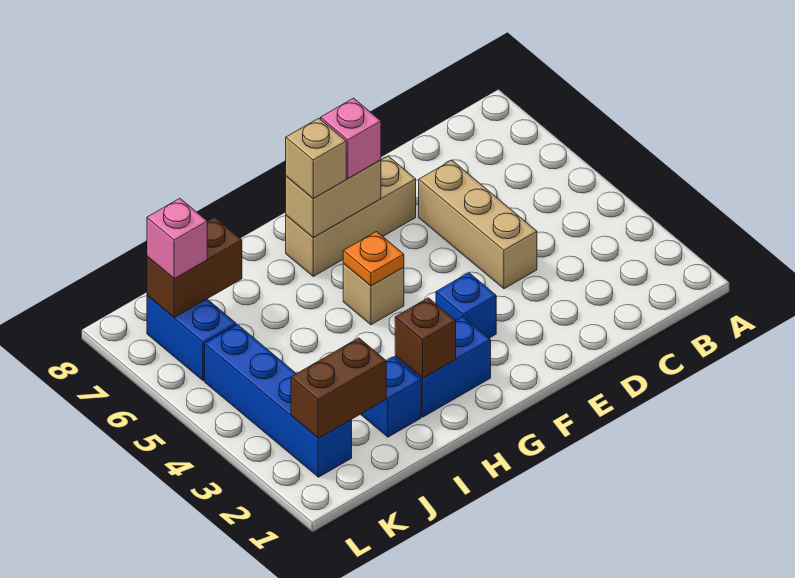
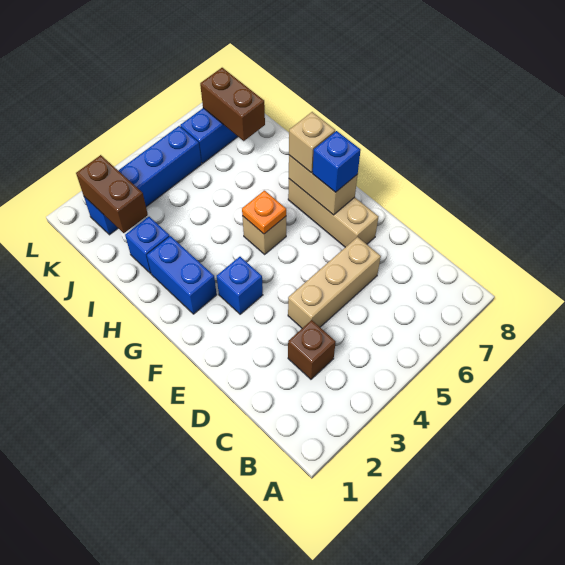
pink 1x1 brick [321,98,381,179] -> blue 1x1 brick [313,131,361,192]
brown 1x1 brick [395,298,456,378] -> brown 1x1 brick moved to [288,320,336,379]
pink 1x1 brick [147,198,207,279] -> none

